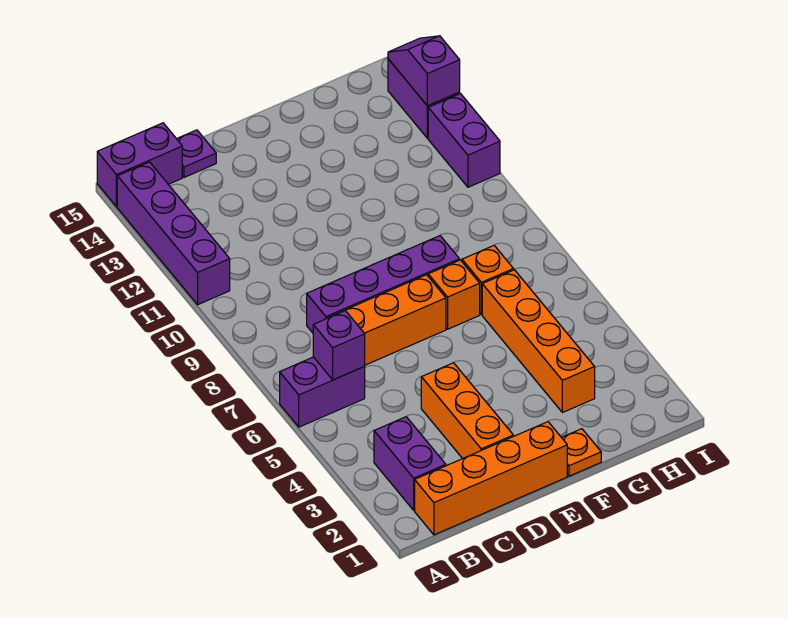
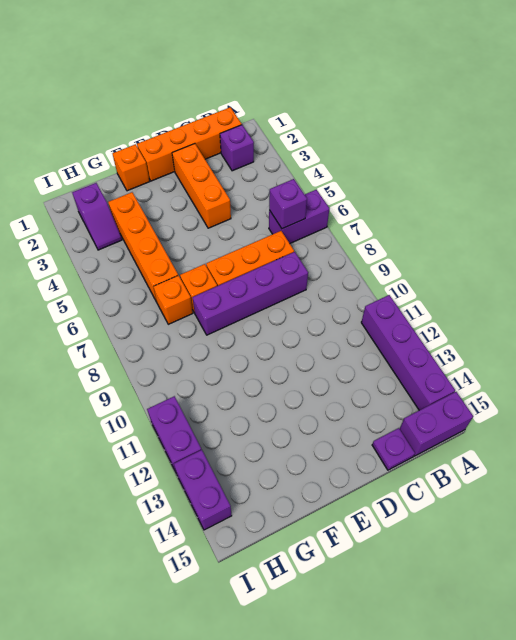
purple 1x2 brick [374,417,446,510] -> purple 1x1 brick [220,125,254,171]
orange 1x1 plate [561,429,601,476] -> orange 1x1 brick [113,144,150,191]
purple 1x2 slope [388,36,460,106] -> purple 1x2 slope moved to [72,183,122,250]

